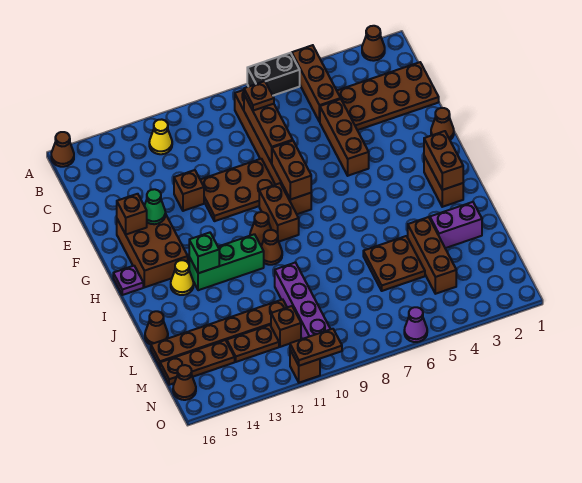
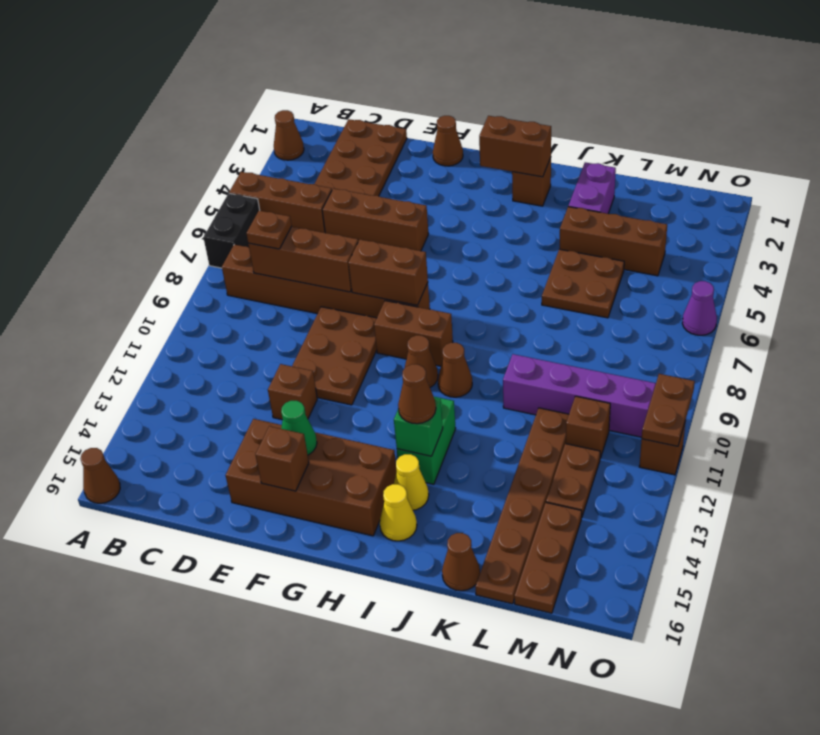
yellow 1x1 cone [149,119,172,154] -> yellow 1x1 cone moved to [380,484,417,541]
brown 2x3 brick [117,214,188,287] -> brown 2x4 brick [225,419,397,536]
brown 1x2 brick [424,156,463,207] -> brown 1x1 brick [512,158,551,206]
purple 1x1 plate [113,266,143,295] -> none
green 1x3 brick [189,234,264,290] -> green 1x2 brick [397,397,456,484]
brown 1x1 cone [173,365,196,400] -> brown 1x1 cone moved to [398,364,436,424]

